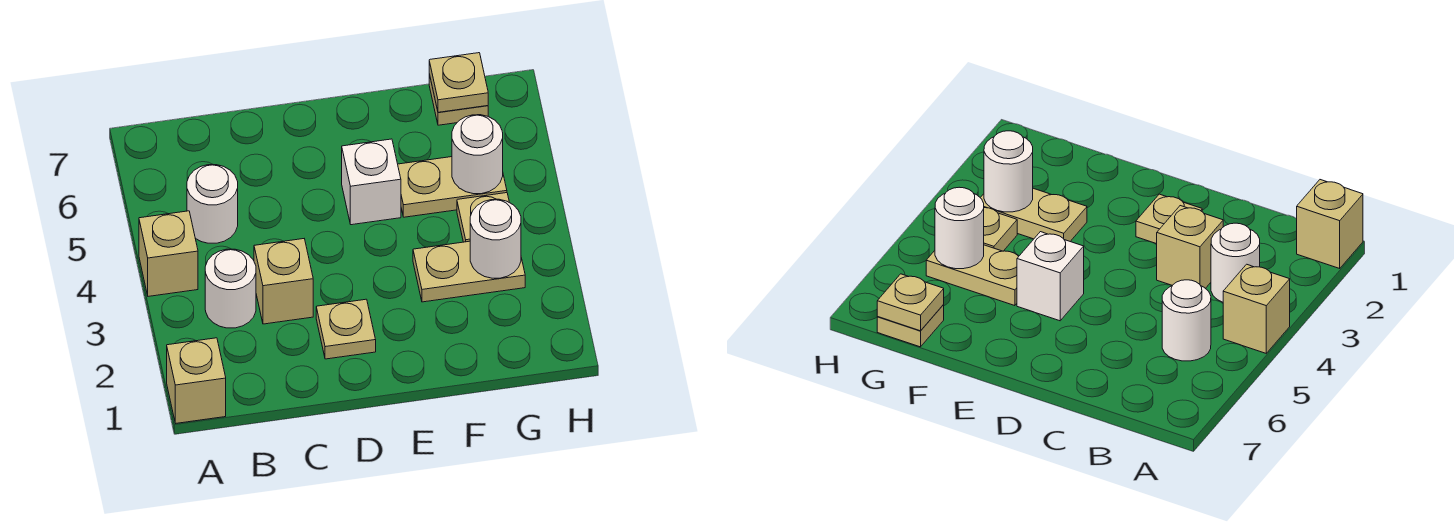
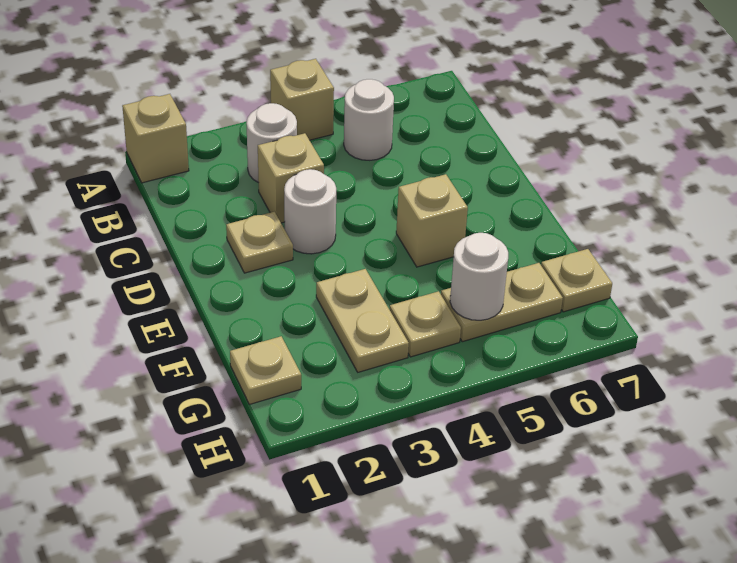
white 1x1 brick [342,139,401,225] -> tan 1x1 brick [396,174,468,267]
tan 1x2 plate [398,157,507,217] -> tan 1x2 plate turned to [441,263,563,342]
white 1x1 round brick [470,199,521,278] -> white 1x1 round brick moved to [284,169,336,254]
tan 1x1 plate [429,53,488,112] -> tan 1x1 plate moved to [230,336,301,404]

